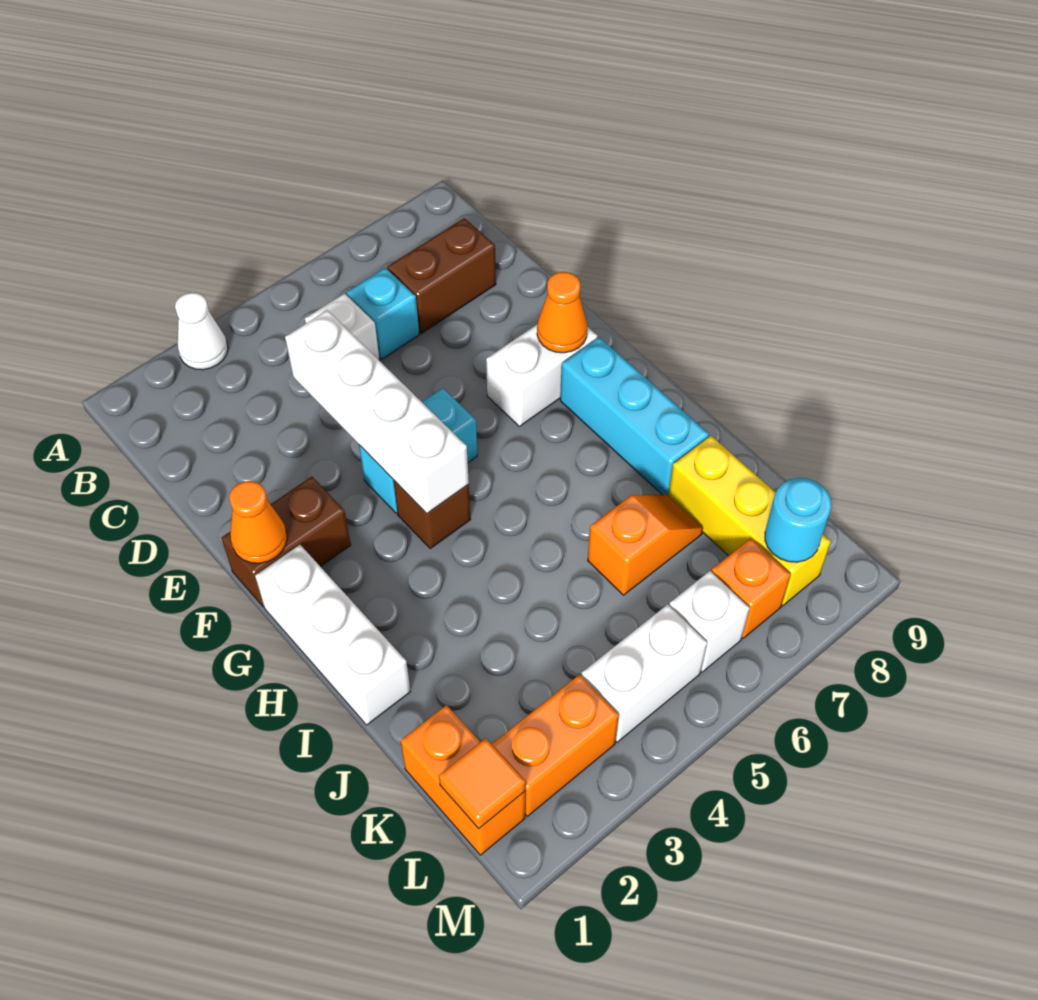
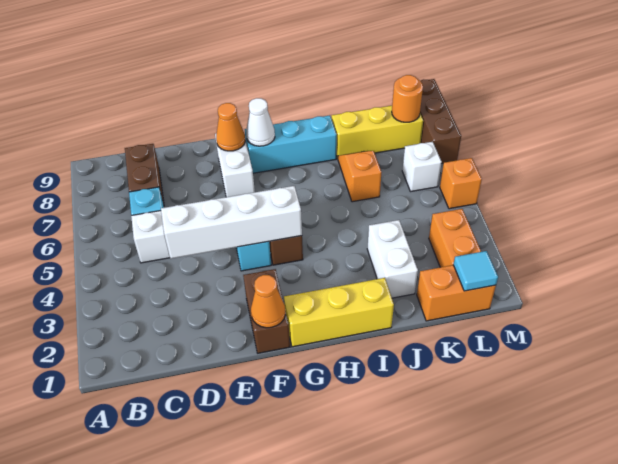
white 1x1 cone [175,293,228,370] -> white 1x1 cone moved to [246,98,275,146]
white 1x3 brick [255,545,411,725] -> yellow 1x3 brick [284,278,394,347]
orange 1x1 tile [439,738,525,829] -> cyan 1x1 tile [453,251,498,291]
white 1x2 brick [581,604,707,742] -> white 1x2 brick moved to [367,220,418,298]
orange 1x1 brick [711,538,791,638] -> orange 1x1 brick moved to [440,158,482,209]
cyan 1x1 round brick [765,478,832,562] -> orange 1x1 round brick [392,75,423,122]
none -> brown 1x3 brick [420,79,461,163]

